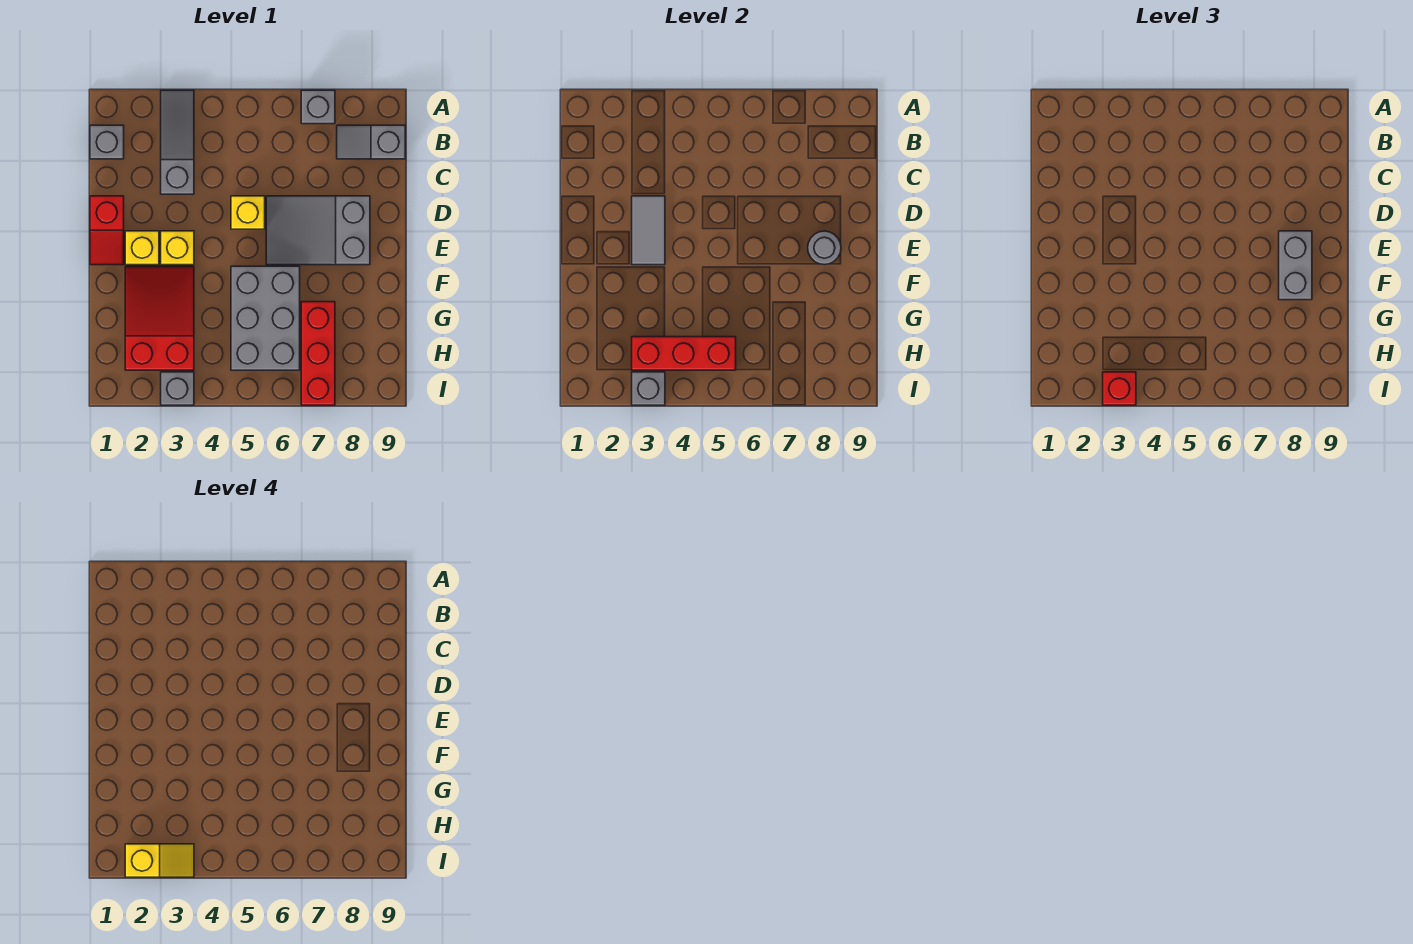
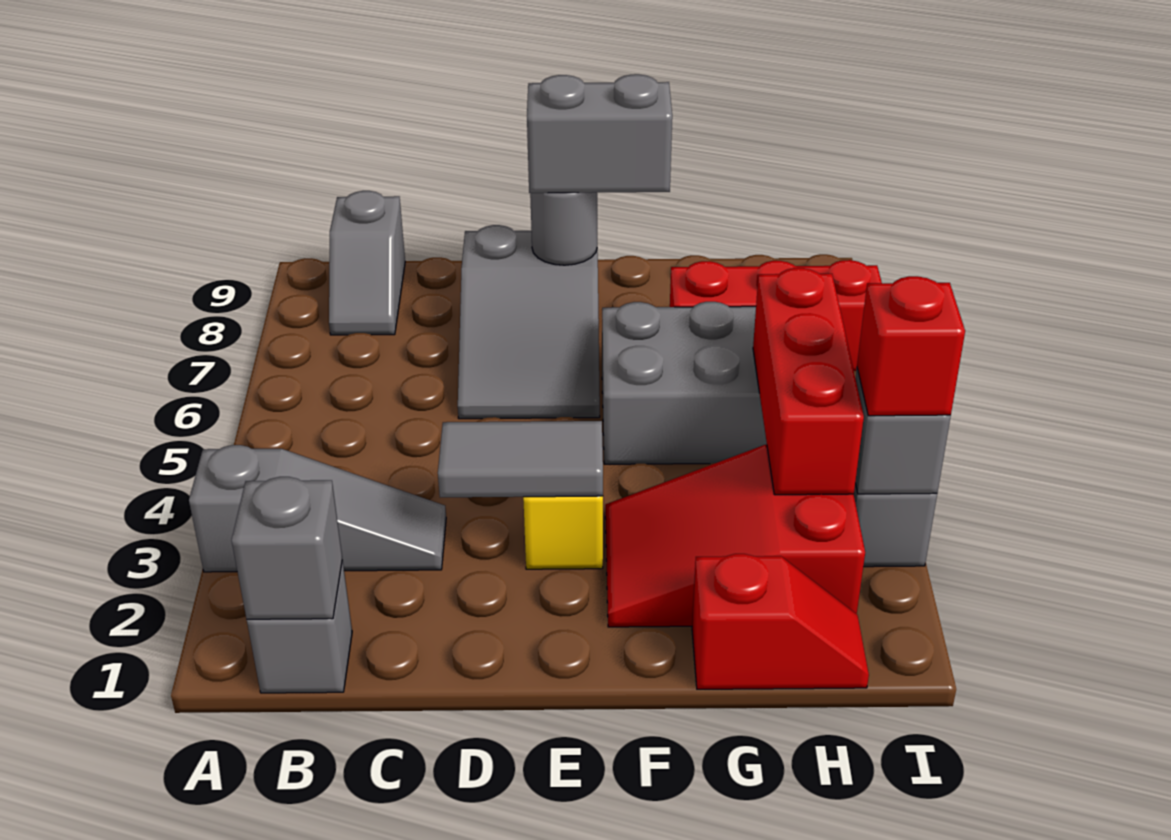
grey 1x3 slope [161,90,194,194] -> grey 1x3 slope turned to [189,445,446,572]
grey 1x1 brick [301,90,335,124] -> grey 1x1 brick moved to [232,477,342,619]
red 1x2 slope [90,196,124,265] -> red 1x2 slope moved to [692,554,869,689]
yellow 1x1 brick [231,196,265,229] -> none
yellow 1x1 brick [125,231,159,265] -> none
yellow 1x2 slope [125,844,194,877] -> none

